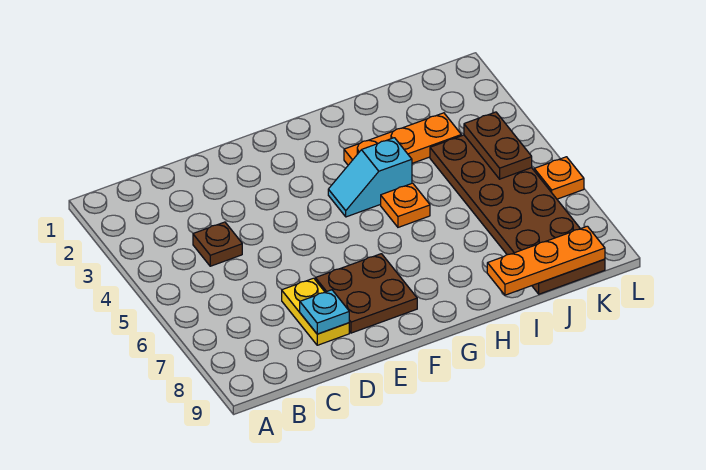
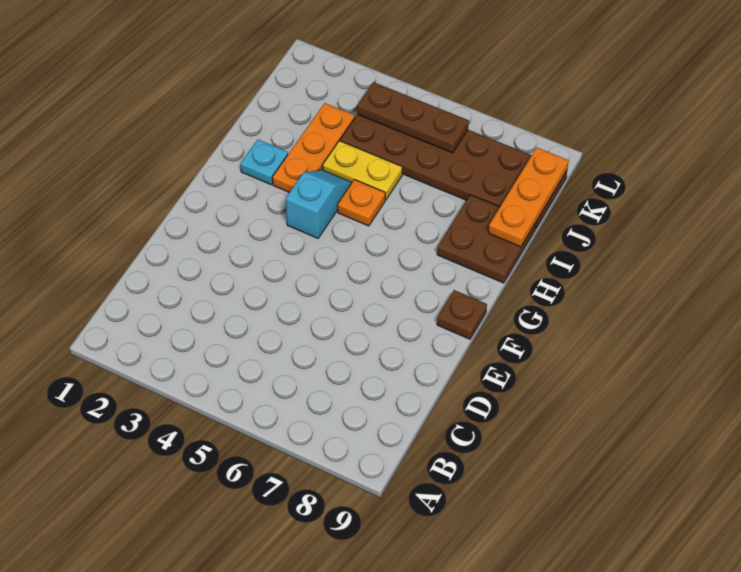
brown 1x1 plate [193,222,242,266] -> brown 1x1 plate moved to [437,290,487,339]
yellow 1x2 plate [282,278,349,345] -> yellow 1x2 plate moved to [323,141,402,200]
cyan 1x1 plate [300,290,349,334] -> cyan 1x1 plate moved to [240,140,288,185]
brown 2x2 plate [315,254,417,333] -> brown 2x2 plate moved to [437,195,536,283]
cyan 1x2 slope [328,138,412,217] -> cyan 1x2 slope turned to [286,170,352,238]
brown 1x2 plate [464,112,532,179] -> brown 1x3 plate [357,82,469,153]
orange 1x1 plate [534,157,584,199] -> none

